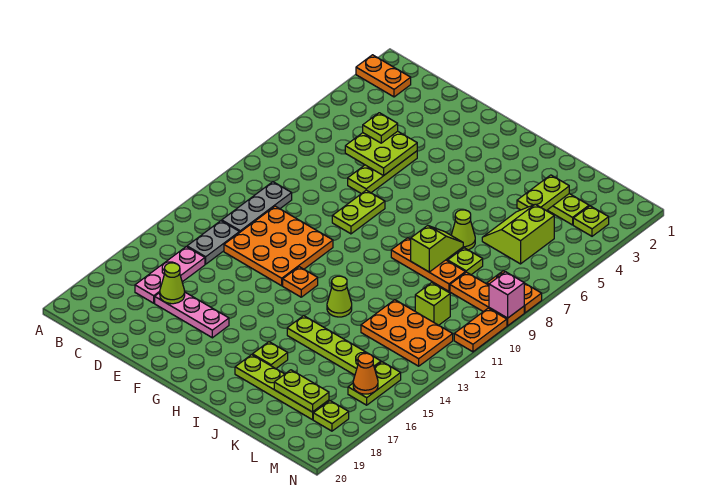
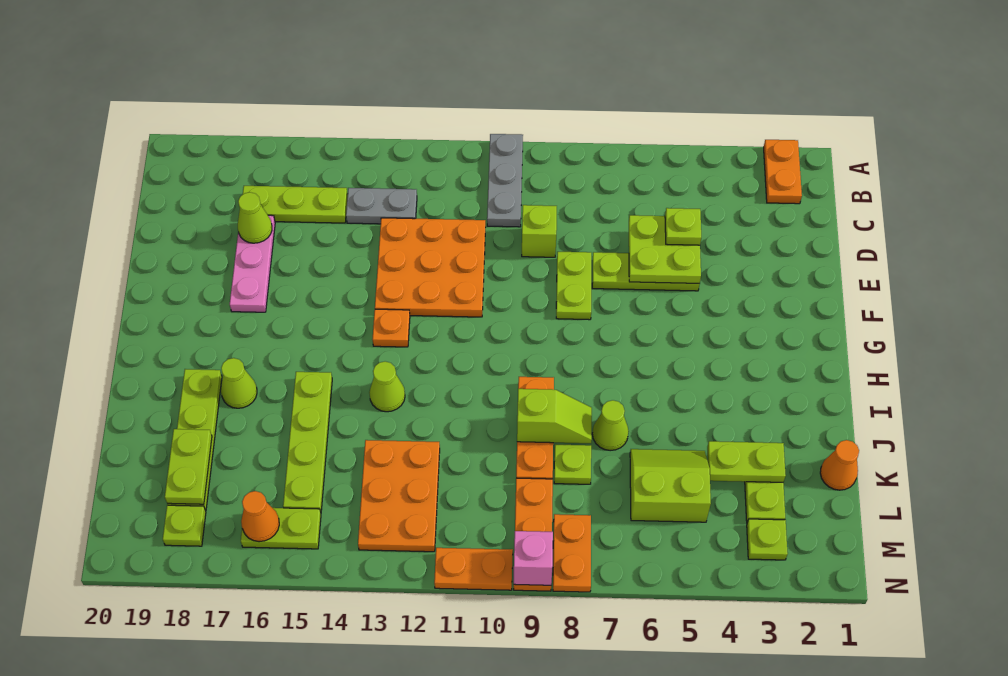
grey 1x3 plate [222,182,292,232] -> grey 1x3 plate turned to [487,134,523,227]
pink 1x3 plate [135,247,205,303] -> lime 1x3 plate [243,186,348,223]
lime 1x2 plate [332,190,385,234] -> lime 1x2 plate turned to [556,252,591,320]
lime 1x1 plate [252,342,288,368] -> lime 1x1 cone [221,358,257,408]
none -> orange 1x1 cone [820,440,859,490]
lime 1x1 brick [415,283,450,325] -> lime 1x1 brick moved to [522,205,557,257]

